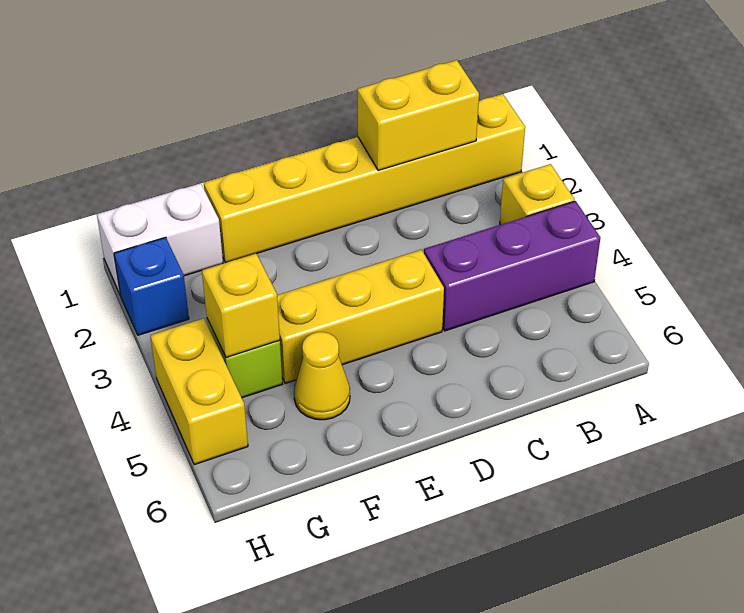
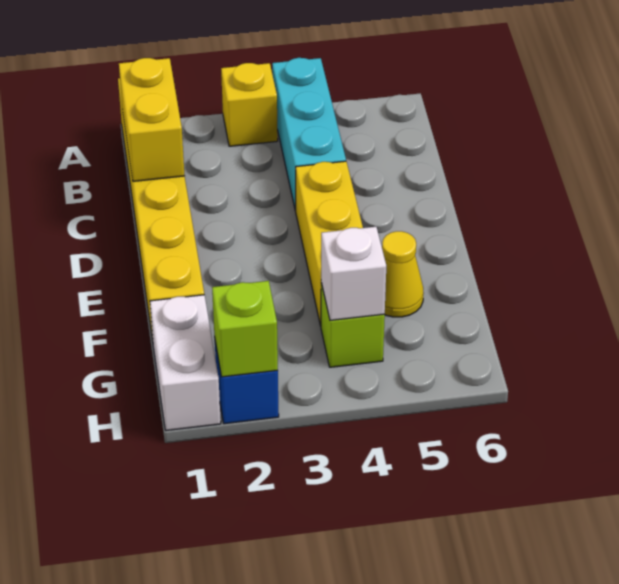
purple 1x3 brick [424,201,601,331] -> cyan 1x3 brick [272,58,346,211]
yellow 1x1 brick [202,254,280,358] -> white 1x1 brick [321,227,386,320]
none -> lime 1x1 brick [212,281,278,377]
yellow 1x2 brick [150,318,248,465] -> none

